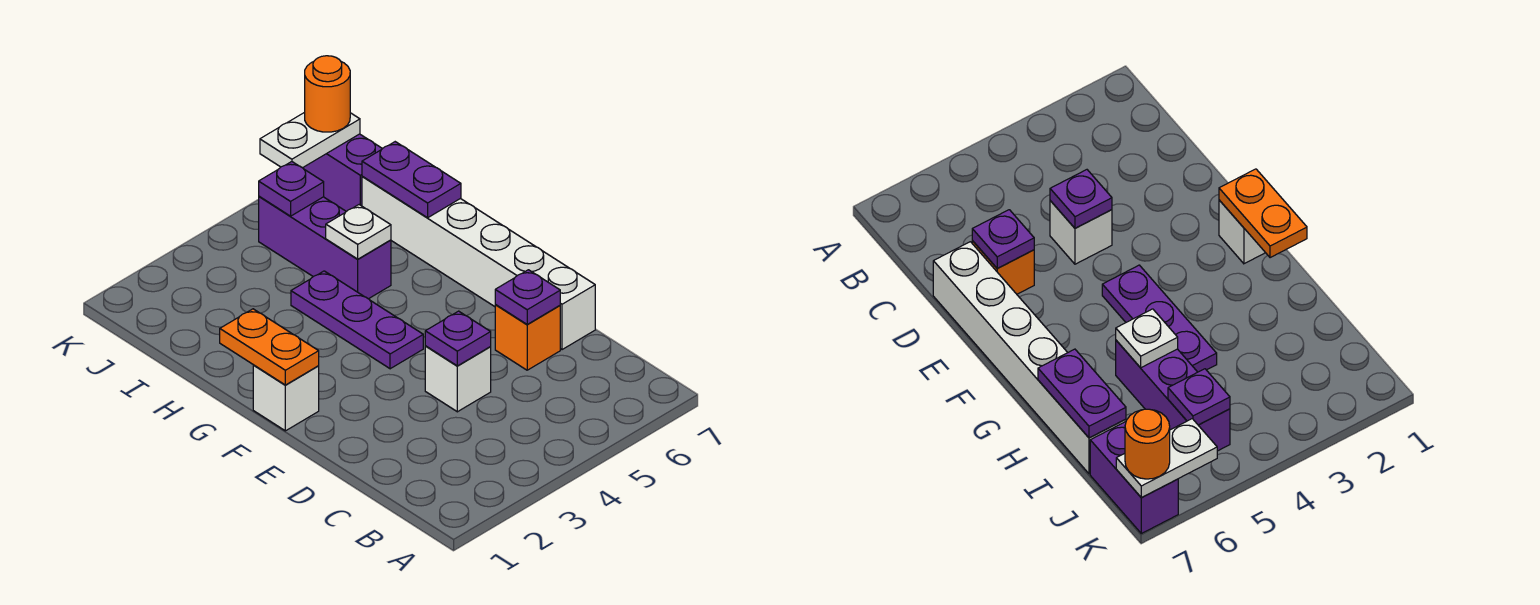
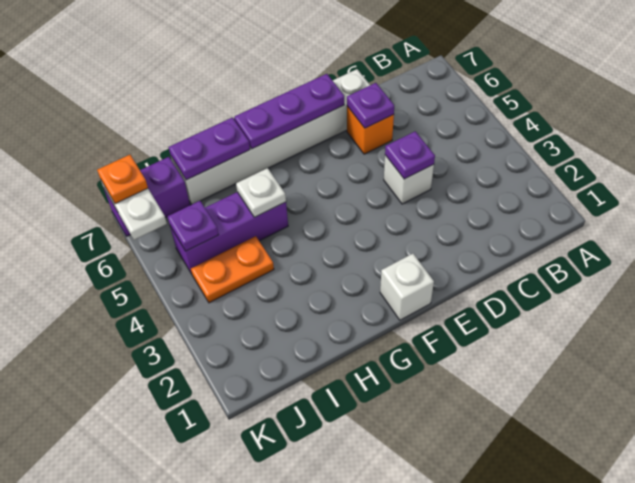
orange 1x2 plate [220,309,319,385] -> orange 1x2 plate moved to [191,236,274,303]
purple 1x3 plate [291,271,423,369] -> purple 1x3 plate moved to [234,74,344,149]
orange 1x1 round brick [305,56,350,132] -> orange 1x1 plate [97,155,148,204]

